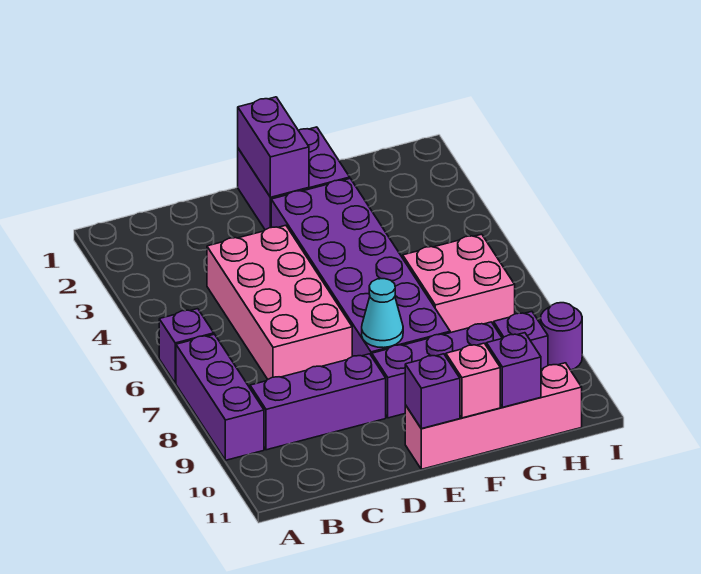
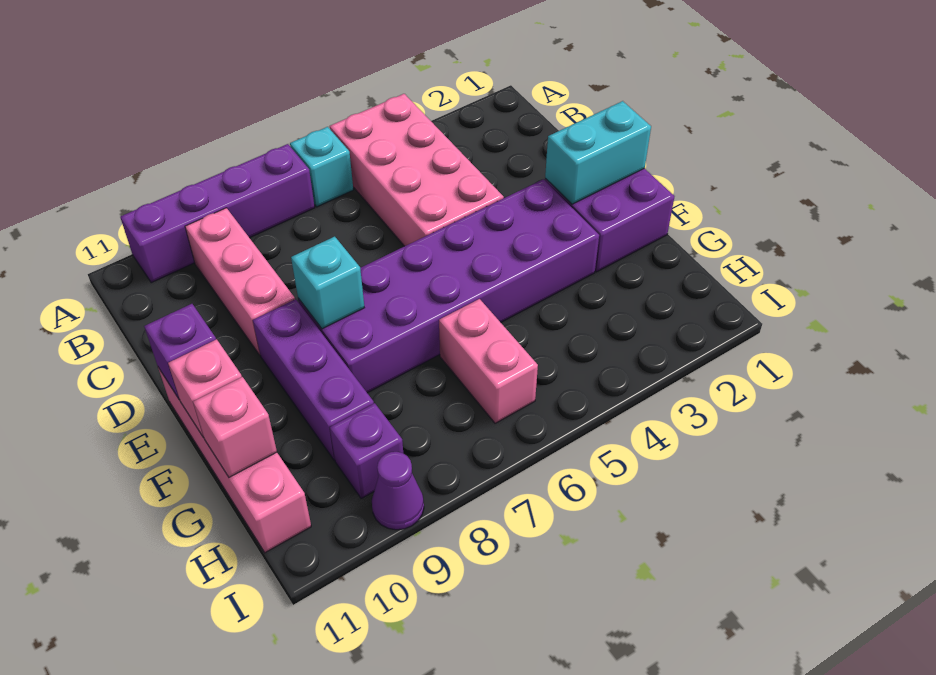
purple 1x1 brick [159,309,214,383] -> cyan 1x1 brick [290,127,353,207]
purple 1x3 brick [176,334,264,460] -> purple 1x4 brick [121,144,315,283]
purple 1x3 brick [250,354,386,450] -> pink 1x3 brick [185,208,295,355]
pink 2x4 brick [207,225,352,379] -> pink 2x4 brick turned to [330,94,504,246]
purple 1x2 brick [238,97,309,197] -> cyan 1x2 brick [545,101,651,204]
cyan 1x1 cone [362,279,403,348] -> cyan 1x1 brick [291,237,364,329]
pink 2x2 brick [403,234,515,333] -> pink 1x2 brick [439,299,538,423]
purple 1x1 brick [486,333,541,407] -> pink 1x1 brick [193,377,277,477]
purple 1x1 round brick [541,303,582,370] -> purple 1x1 cone [372,452,424,530]

